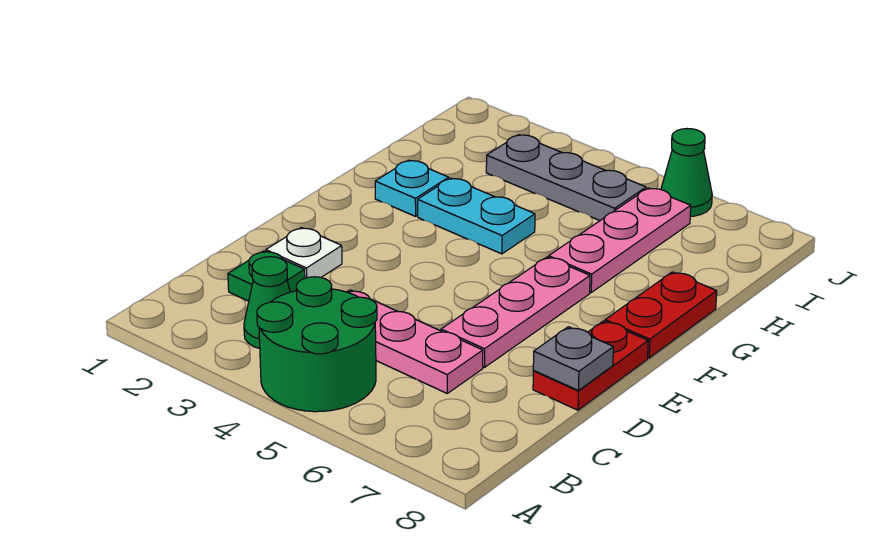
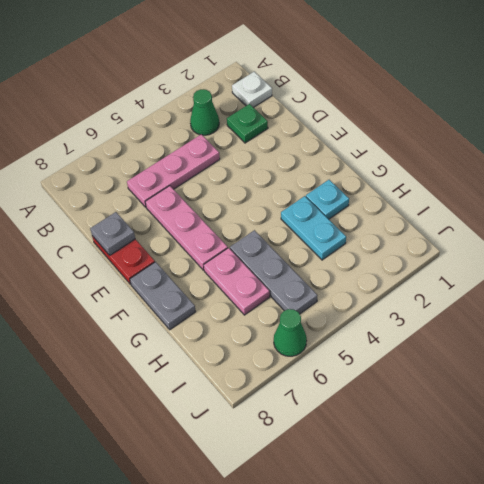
green 2x2 round brick [257,277,377,412] -> none
white 1x1 plate [266,228,342,278] -> white 1x1 plate moved to [232,72,272,108]
red 1x2 plate [605,272,717,358] -> grey 1x2 plate [130,262,196,330]
cyan 1x2 plate [418,178,535,254] -> cyan 1x2 plate turned to [281,196,346,260]
pink 1x3 plate [549,188,691,292] -> pink 1x2 plate [204,248,270,315]
grey 1x3 plate [486,135,646,221] -> grey 1x3 plate turned to [230,230,317,314]

